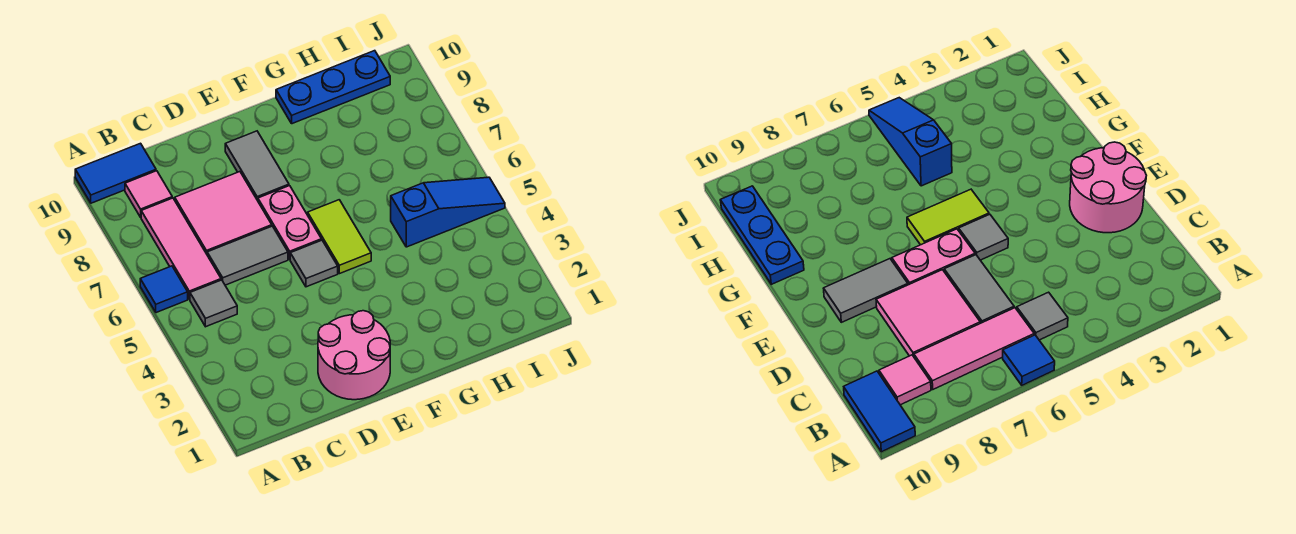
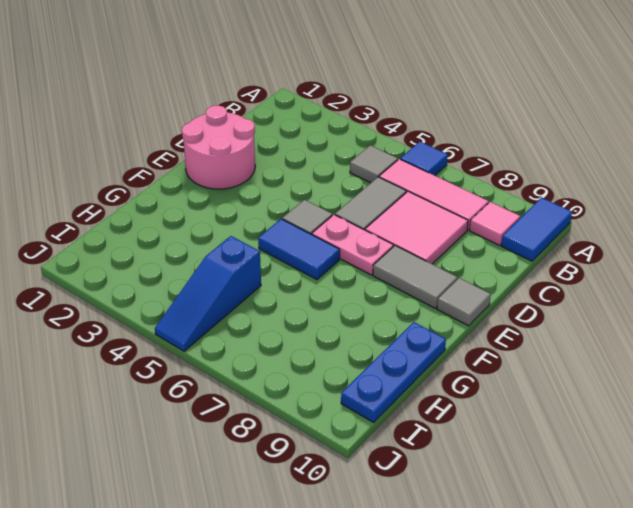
none -> grey 1x1 tile [437,278,491,326]
lime 1x2 tile [308,200,371,274] -> blue 1x2 tile [258,219,340,280]

